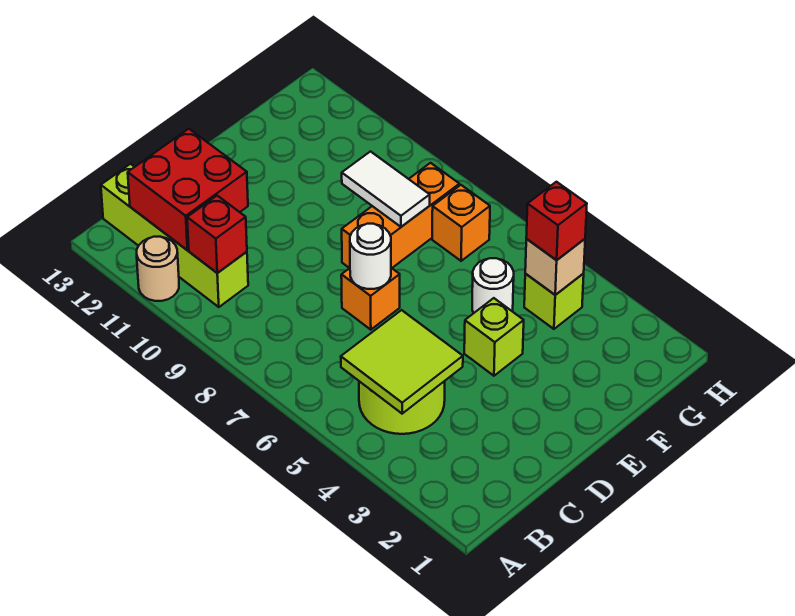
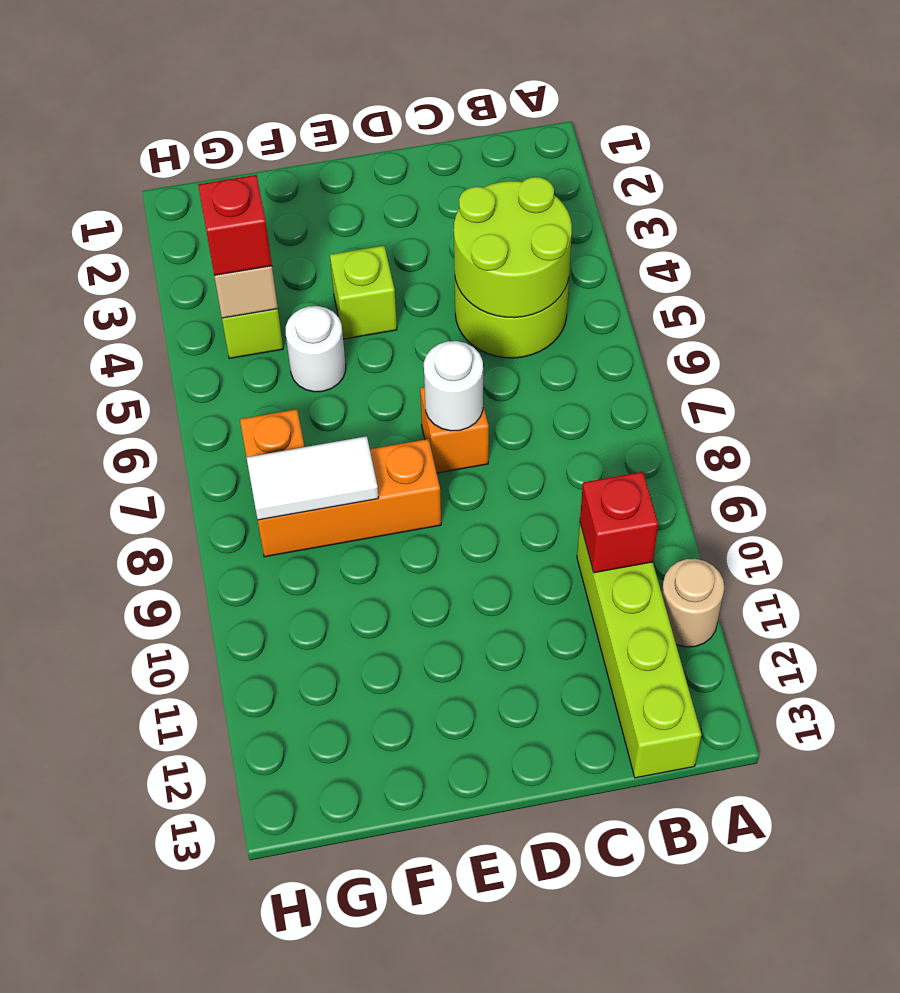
lime 2x2 tile [341,310,463,414] -> lime 2x2 round brick [454,177,572,318]
red 2x2 brick [128,129,248,250] -> none
white 1x2 tile [342,152,430,227] -> white 1x2 tile turned to [246,436,378,520]

